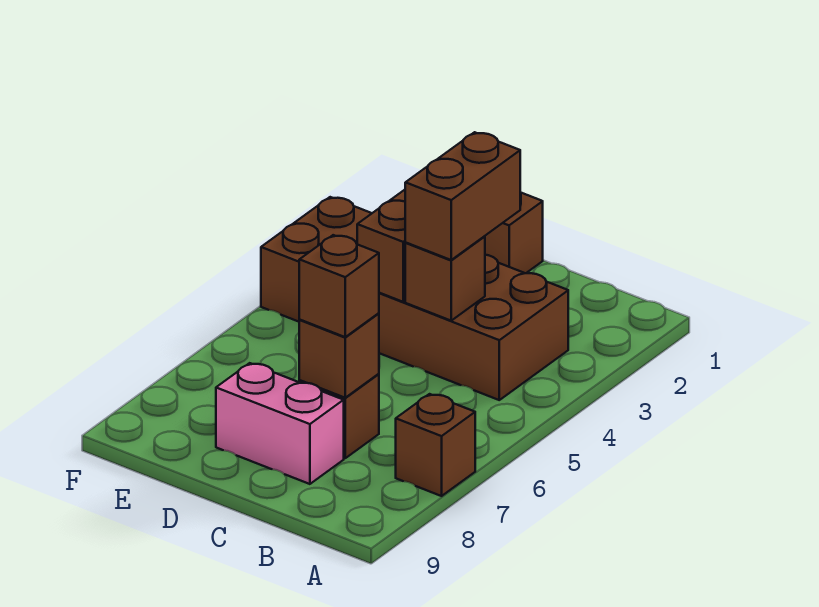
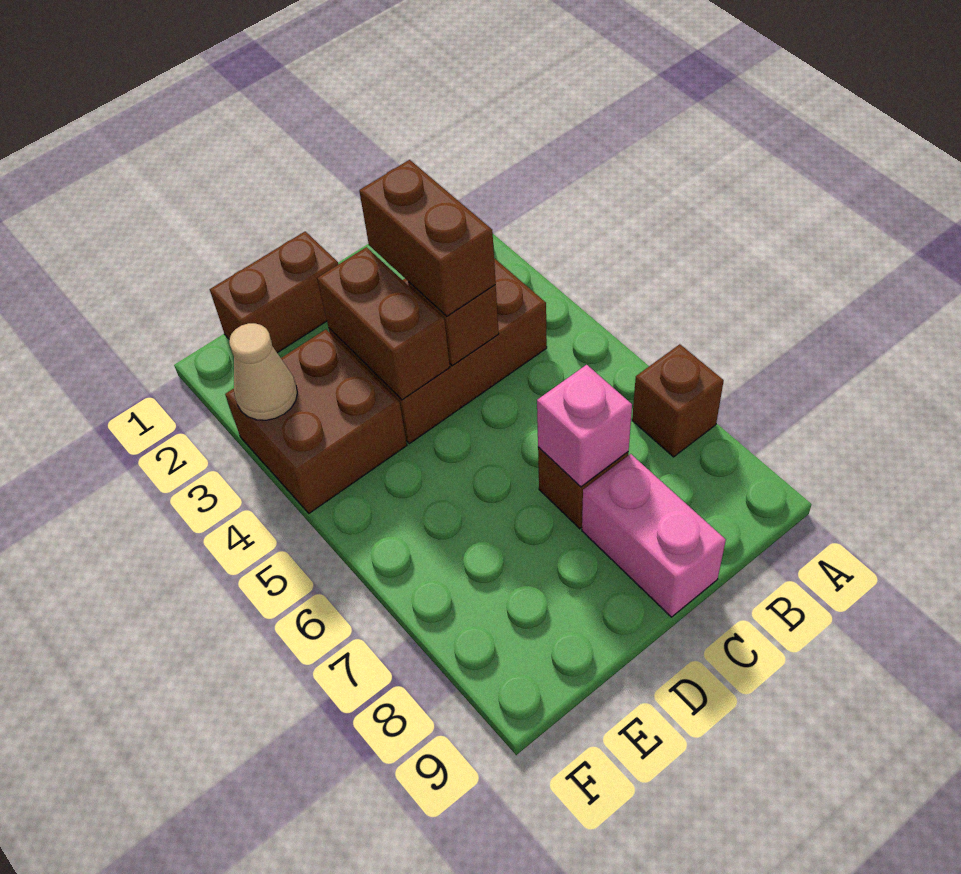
brown 1x1 brick [299,313,379,398] -> pink 1x1 brick [537,365,632,487]
brown 1x1 brick [299,235,379,337] -> none
pink 1x2 brick [216,363,344,484] -> pink 1x2 brick turned to [582,454,726,617]
none -> tan 1x1 cone [229,323,297,420]

